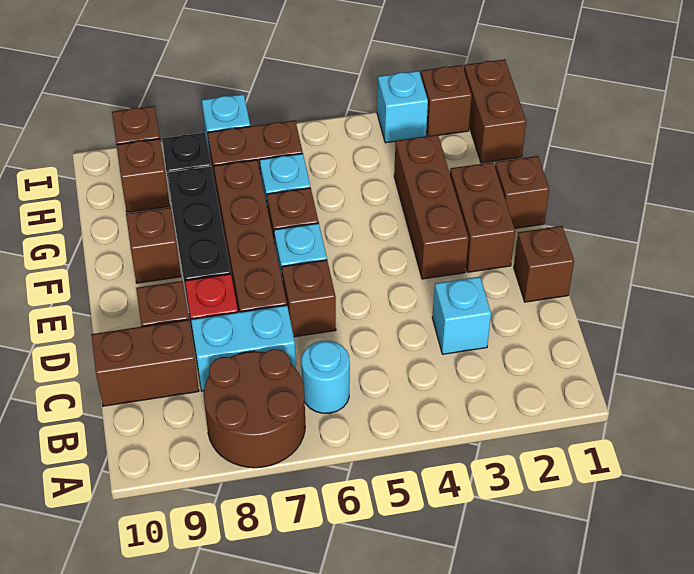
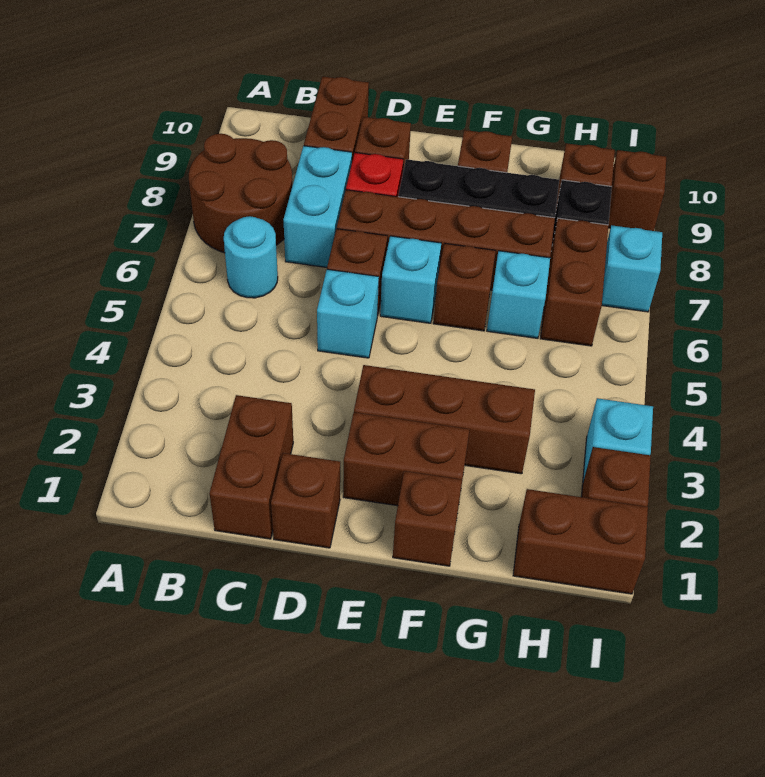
none -> brown 1x2 brick [209,395,293,539]
cyan 1x1 brick [432,277,491,354] -> cyan 1x1 brick moved to [317,269,379,358]

